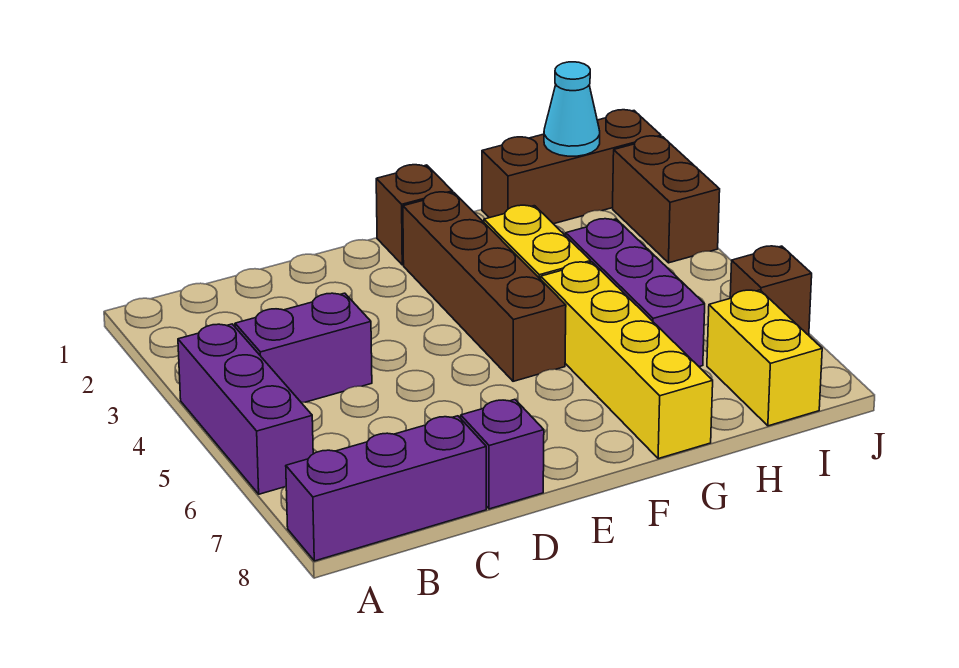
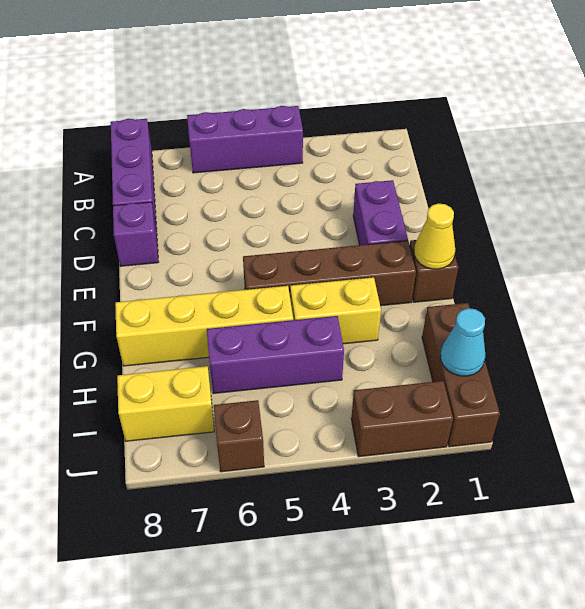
purple 1x2 brick [235,293,372,402] -> purple 1x2 brick moved to [353,180,408,245]
none -> yellow 1x1 cone [414,204,455,269]

